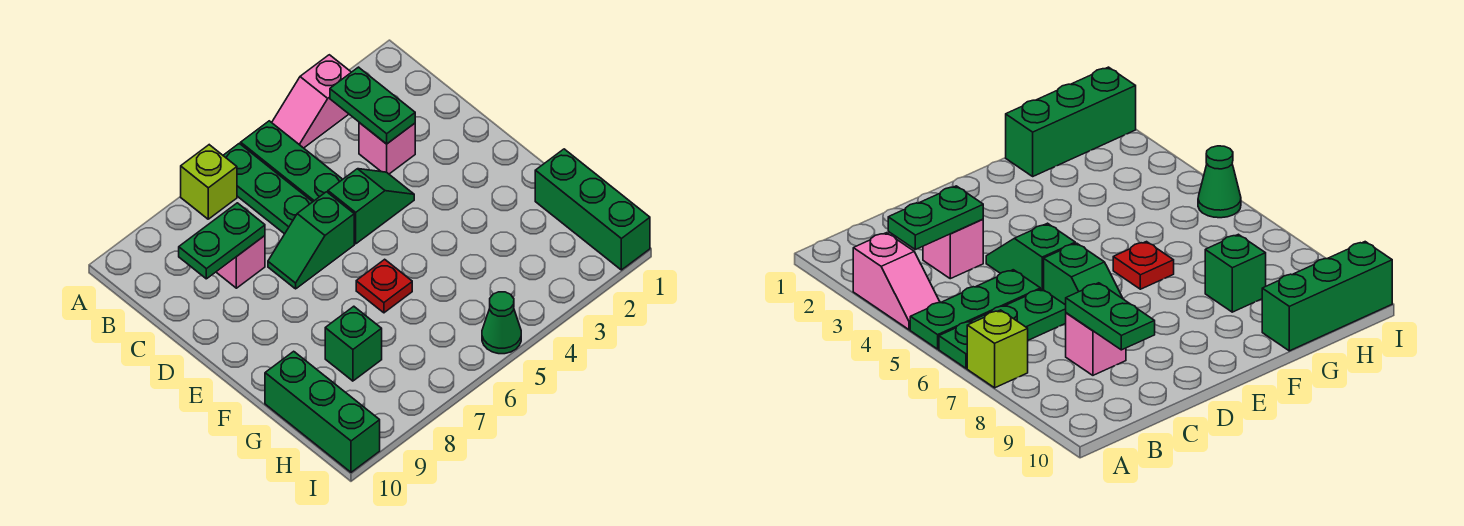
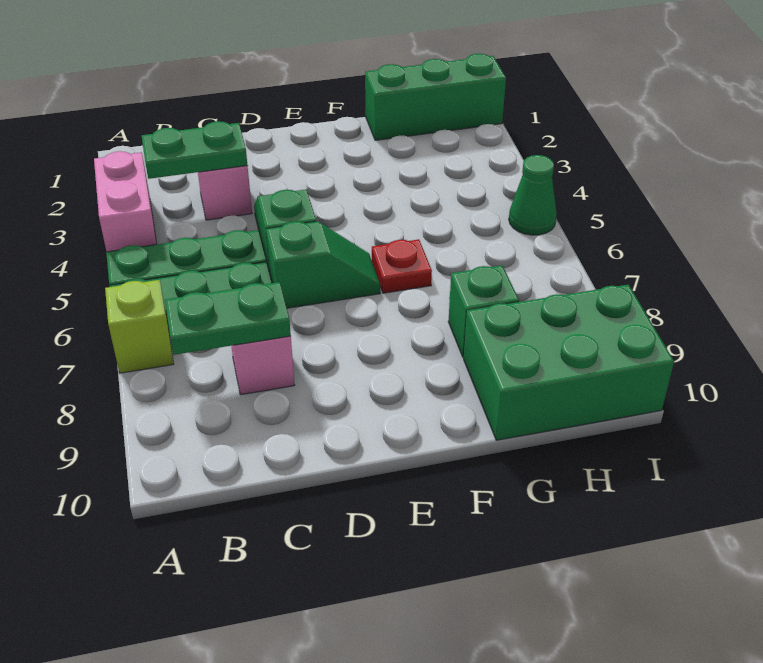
pink 1x2 slope [272,55,351,148] -> pink 1x2 brick [94,151,157,252]
green 1x2 plate [179,203,265,279] -> green 1x2 plate turned to [165,282,291,355]
green 1x2 slope [268,192,354,289] -> green 1x2 slope turned to [266,221,380,308]
green 1x3 brick [265,351,380,472] -> green 2x3 brick [464,285,674,440]

